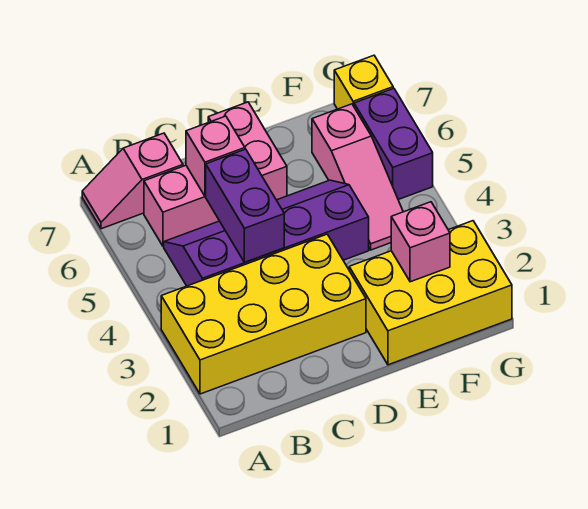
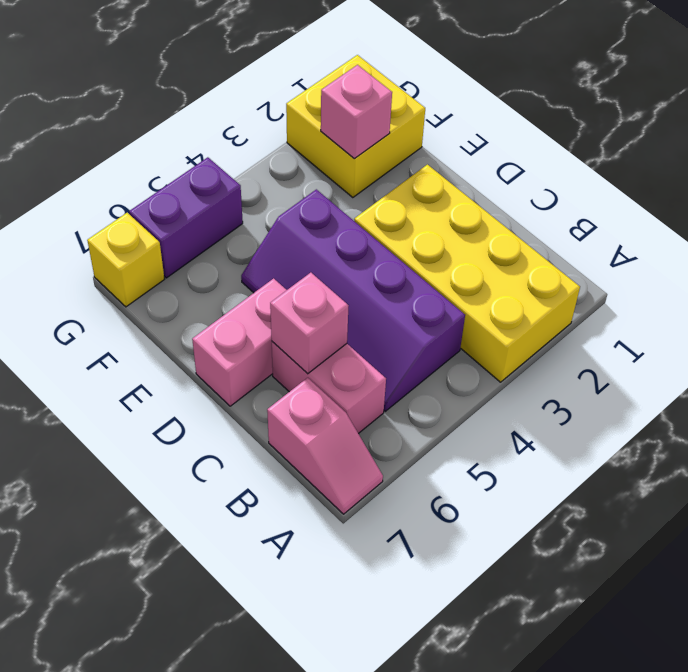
purple 1x2 brick [205,149,284,262] -> none
yellow 2x3 brick [349,221,512,365] -> yellow 2x2 brick [286,55,425,198]
pink 1x3 slope [312,104,403,250] -> none

